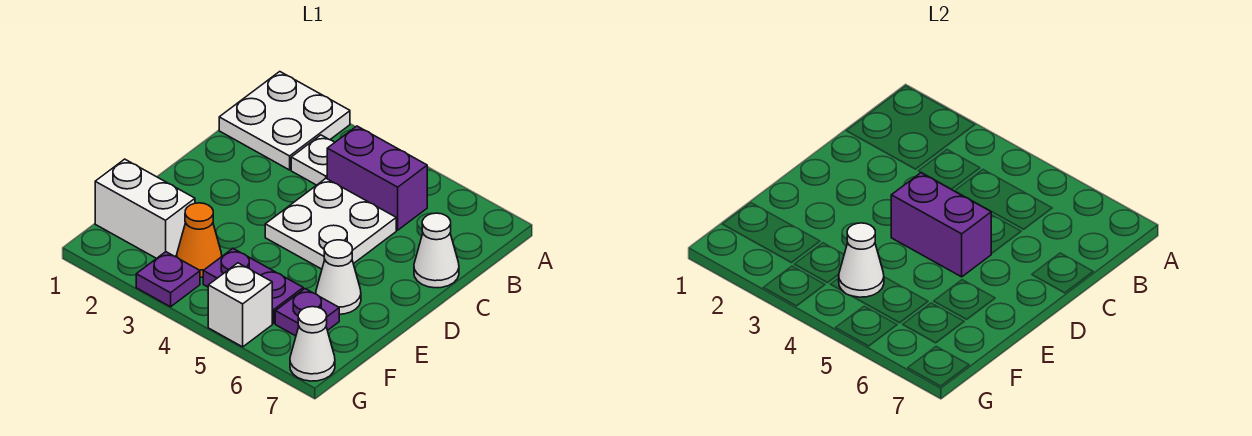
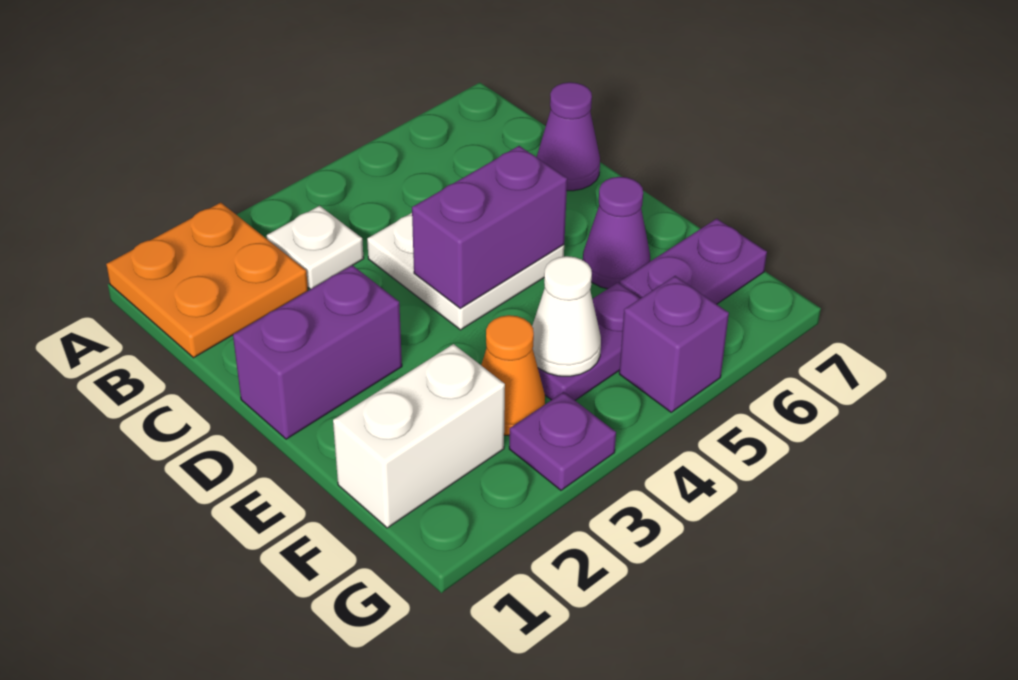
white 2x2 plate [219,72,350,170] -> orange 2x2 plate [106,203,308,358]
purple 1x2 brick [327,126,427,230] -> purple 1x2 brick moved to [233,265,402,439]
white 1x1 cone [414,213,459,288] -> purple 1x1 cone [537,82,600,191]
white 1x1 cone [316,240,361,314] -> purple 1x1 cone [583,177,650,289]
purple 1x1 plate [275,289,339,336] -> purple 1x2 plate [620,219,767,304]
white 1x1 brick [208,263,272,347] -> purple 1x1 brick [619,276,729,412]
white 1x1 cone [290,307,335,381] -> none

